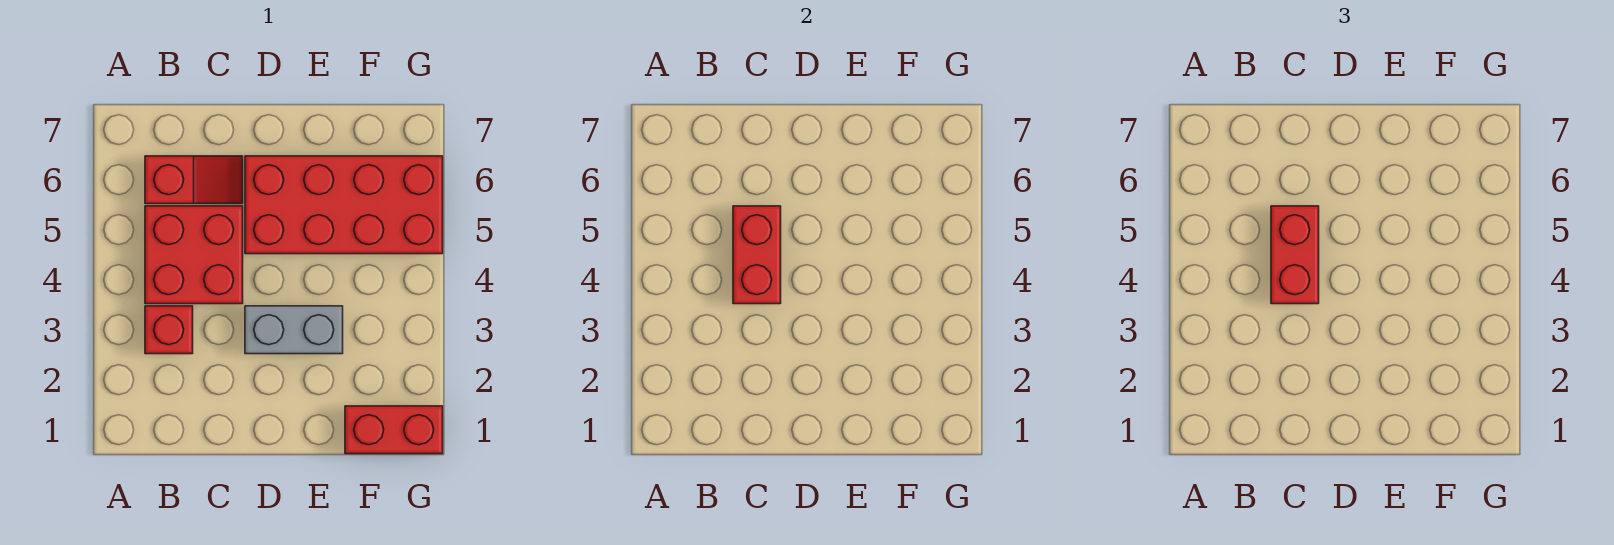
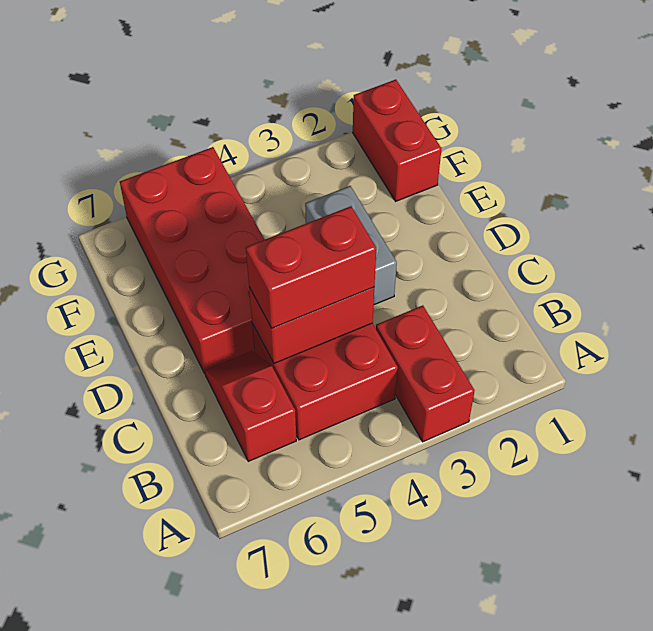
red 1x1 brick [145,306,193,354] -> red 1x2 brick [376,305,475,442]

